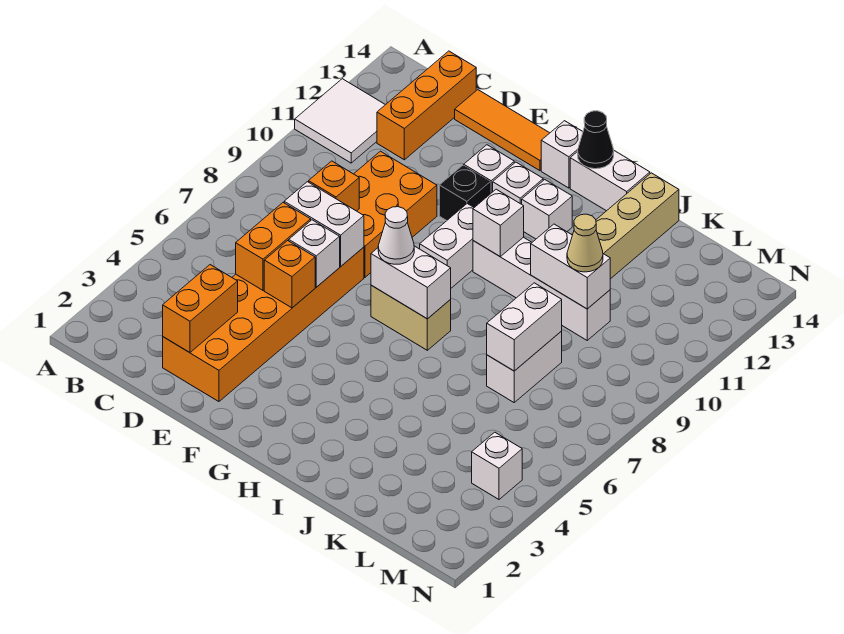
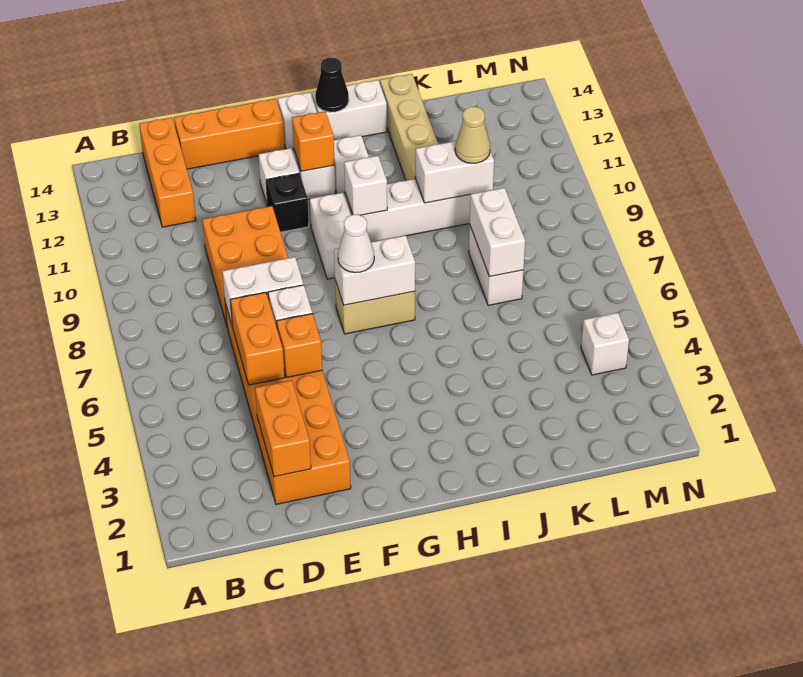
white 2x2 tile [295,79,385,163] -> none
orange 1x1 brick [309,161,359,211] -> orange 1x1 brick moved to [292,111,335,171]
orange 1x3 tile [455,90,549,171] -> orange 1x3 brick [174,99,285,169]

